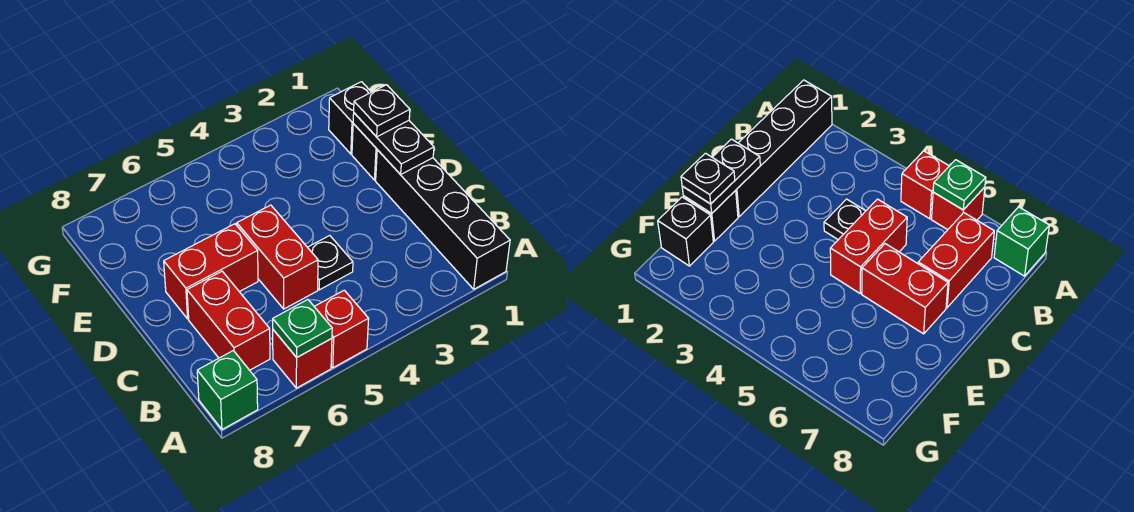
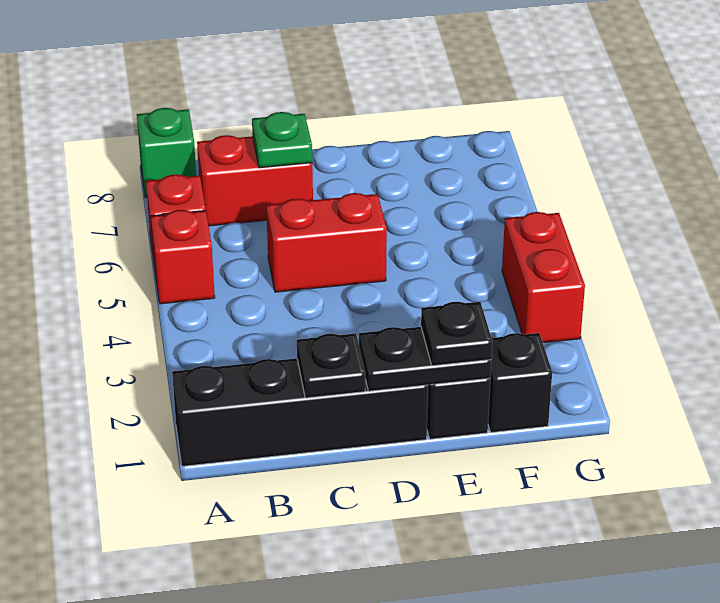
green 1x1 plate [273,300,332,357] -> green 1x1 plate moved to [252,112,312,168]
black 1x1 plate [308,236,353,290] -> black 1x1 plate moved to [297,333,365,398]
red 1x2 brick [164,224,258,319] -> red 1x2 brick moved to [502,212,585,343]

